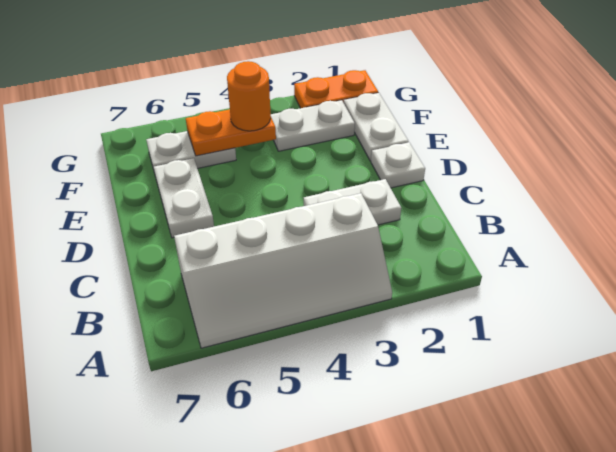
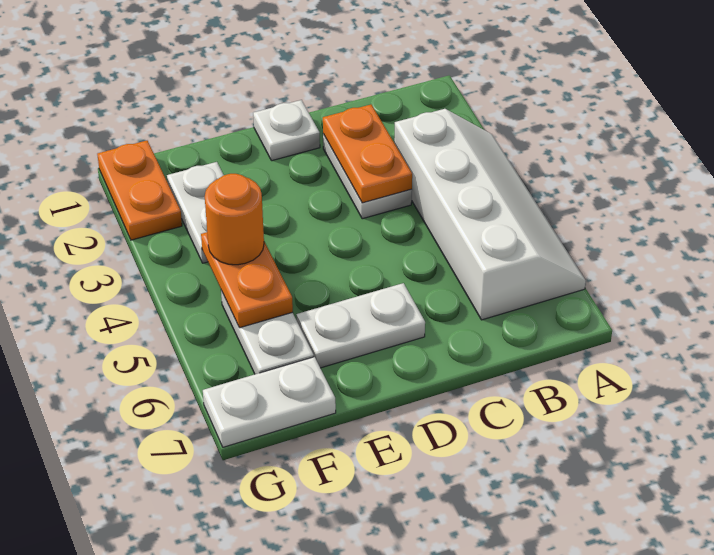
none -> orange 1x2 plate [323,105,412,203]
white 1x2 plate [344,93,409,161] -> white 1x2 plate moved to [203,357,336,447]

